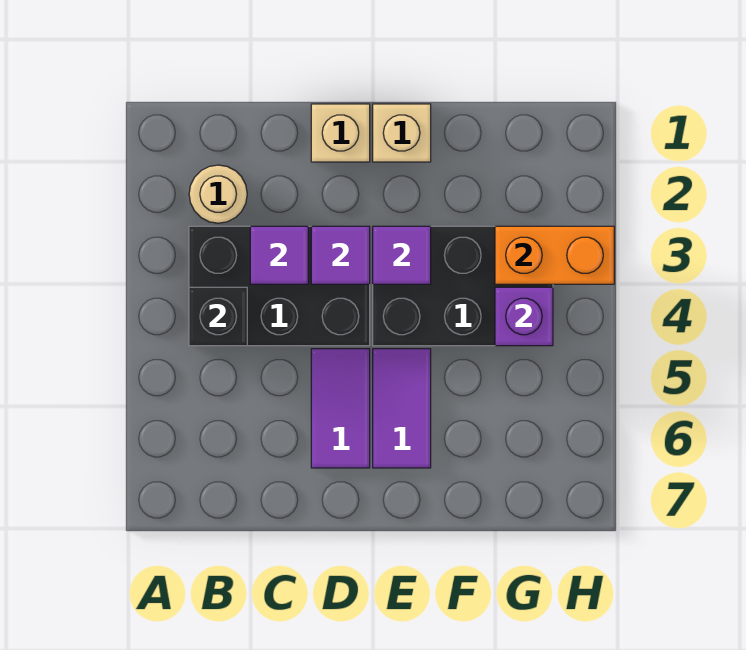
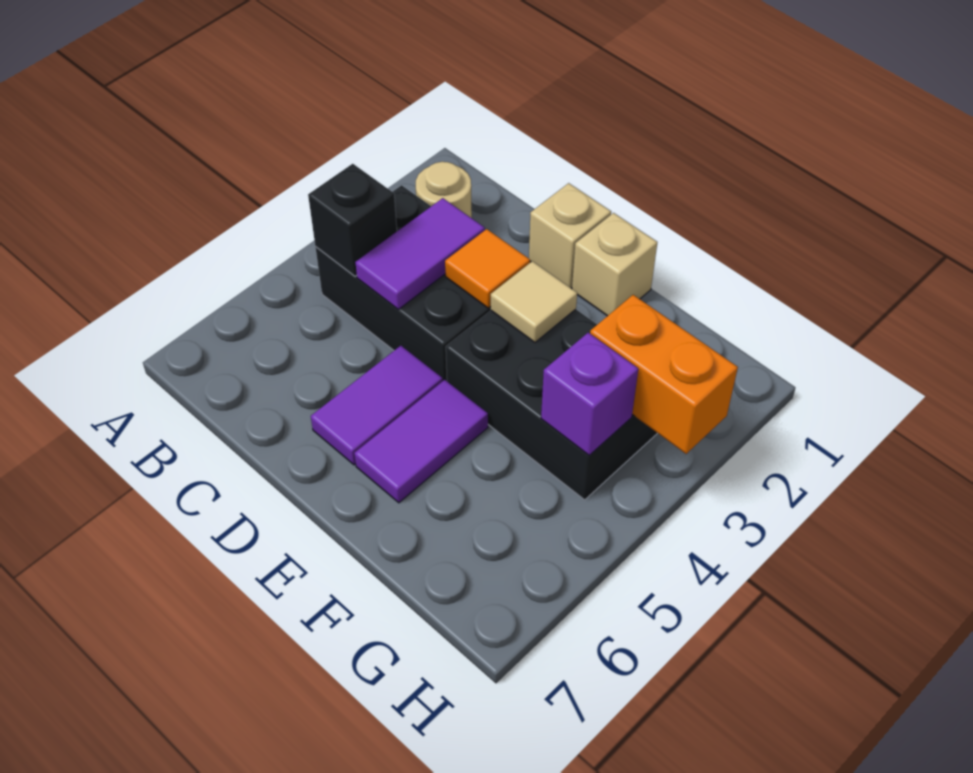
purple 1x1 tile [250,226,308,284] -> purple 1x2 tile [355,198,485,309]
purple 1x1 tile [311,226,370,284] -> orange 1x1 tile [445,229,530,308]
purple 1x1 tile [373,226,431,284] -> tan 1x1 tile [491,261,577,342]

